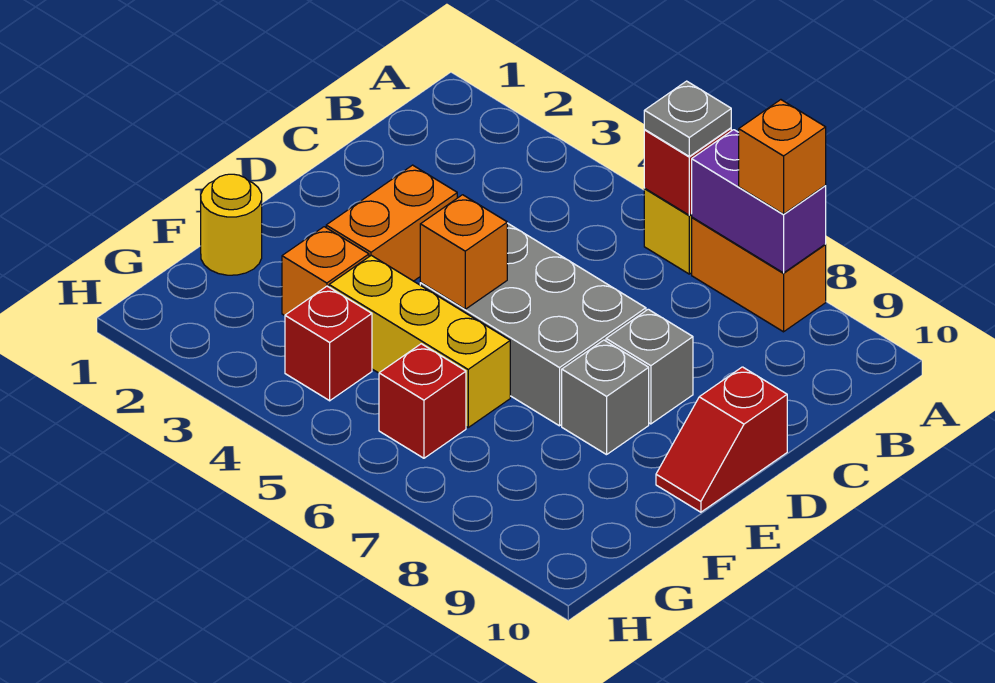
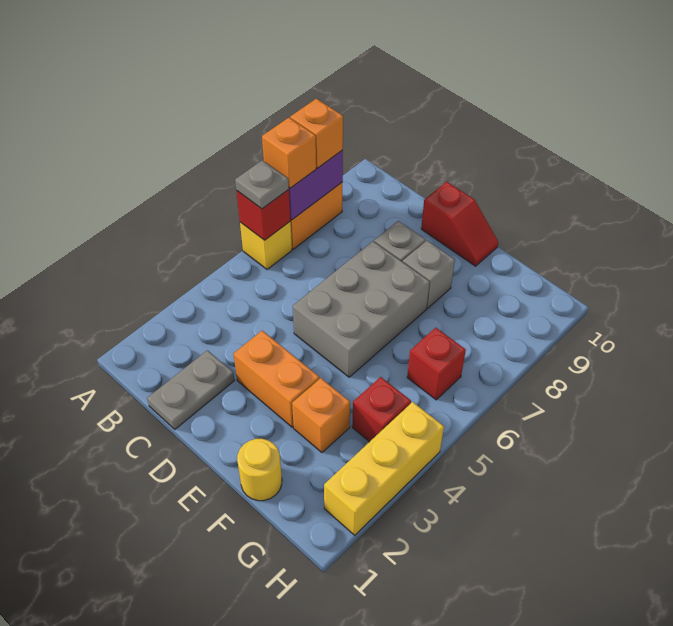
none -> grey 1x2 plate [147,350,234,429]
orange 1x1 brick [420,195,507,309] -> orange 1x1 brick moved to [262,118,316,188]
yellow 1x3 brick [329,255,510,427] -> yellow 1x3 brick moved to [324,402,444,535]

